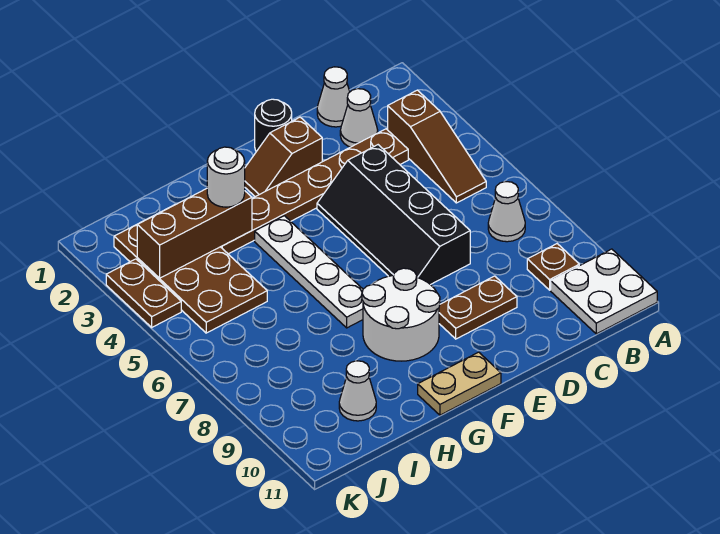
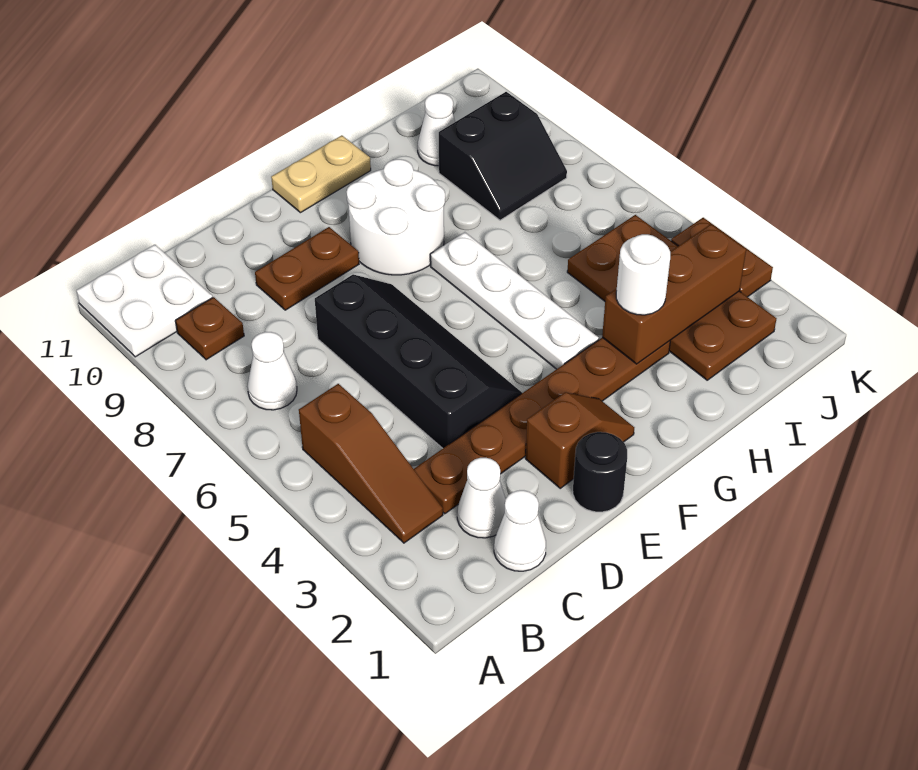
brown 1x3 slope [388,90,486,203] -> brown 1x3 slope turned to [299,384,443,543]
none -> black 2x2 slope [439,92,567,220]

